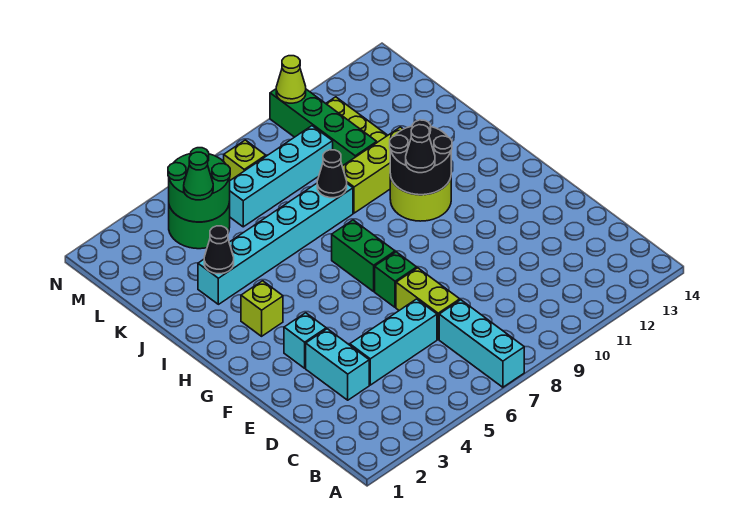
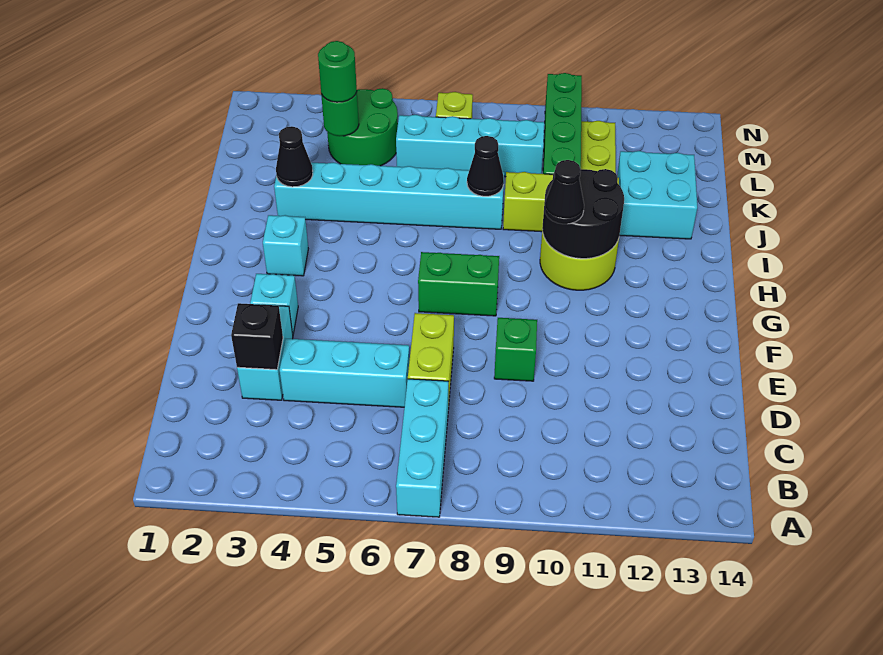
none -> black 1x1 brick [231,303,283,370]
green 1x1 brick [375,252,417,307] -> green 1x1 brick moved to [494,318,537,381]
green 1x2 brick [332,220,395,291] -> green 1x2 brick turned to [418,252,499,316]
lime 1x1 brick [241,281,283,336] -> cyan 1x1 brick [263,215,308,276]
none -> cyan 2x2 brick [617,151,697,239]
green 2x2 round brick [168,148,230,222] -> green 1x1 round brick [321,92,359,136]
green 1x1 cone [184,152,213,200] -> green 1x1 round brick [318,41,357,102]
lime 1x1 cone [276,56,306,103] -> none

